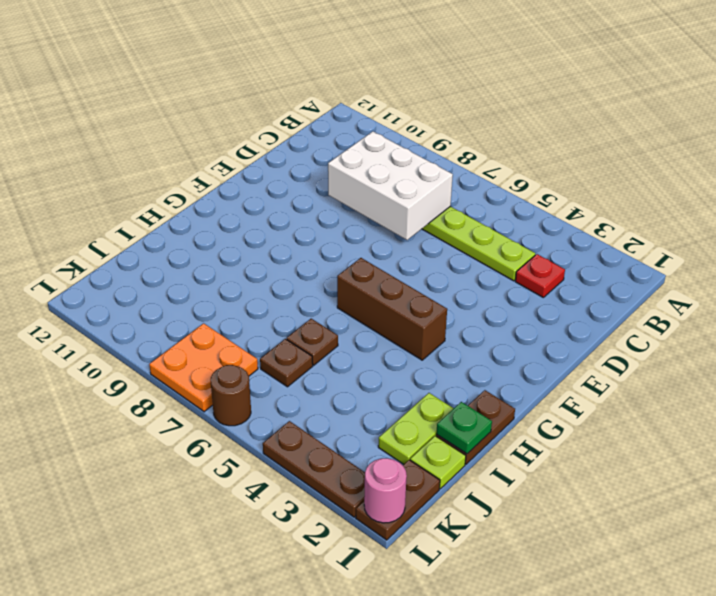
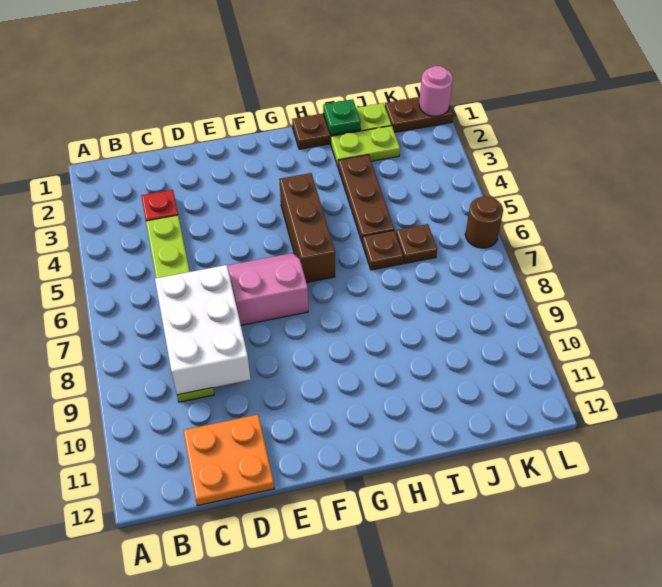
none -> pink 2x2 slope [227,253,308,325]
orange 2x2 plate [149,323,258,412] -> orange 2x2 plate moved to [183,415,274,506]
brown 1x3 plate [263,421,365,517] -> brown 1x3 plate moved to [338,155,394,243]

